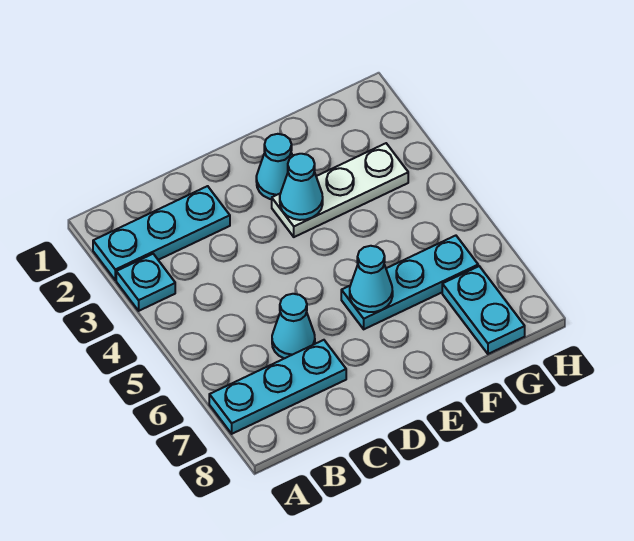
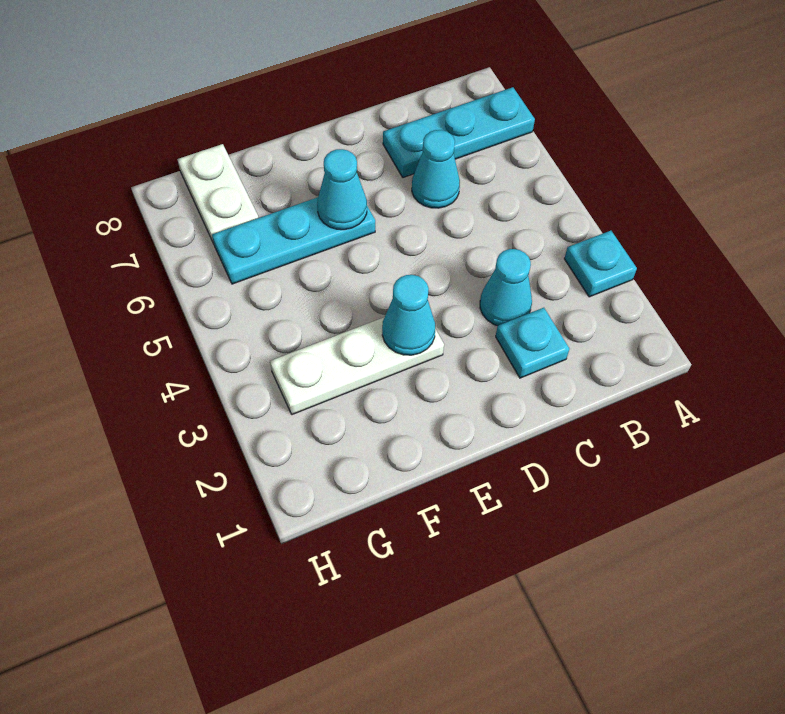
cyan 1x3 plate [93,186,230,280] -> cyan 1x1 plate [496,308,569,378]
cyan 1x1 cone [256,134,292,199] -> cyan 1x1 cone moved to [480,249,532,326]
cyan 1x2 plate [442,266,525,354] -> white 1x2 plate [177,144,258,244]

